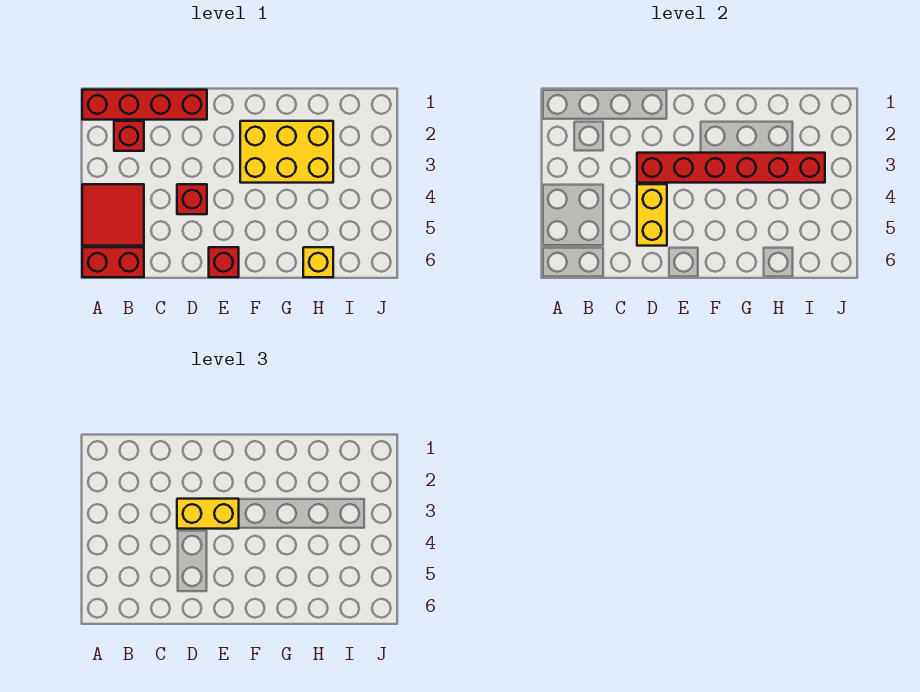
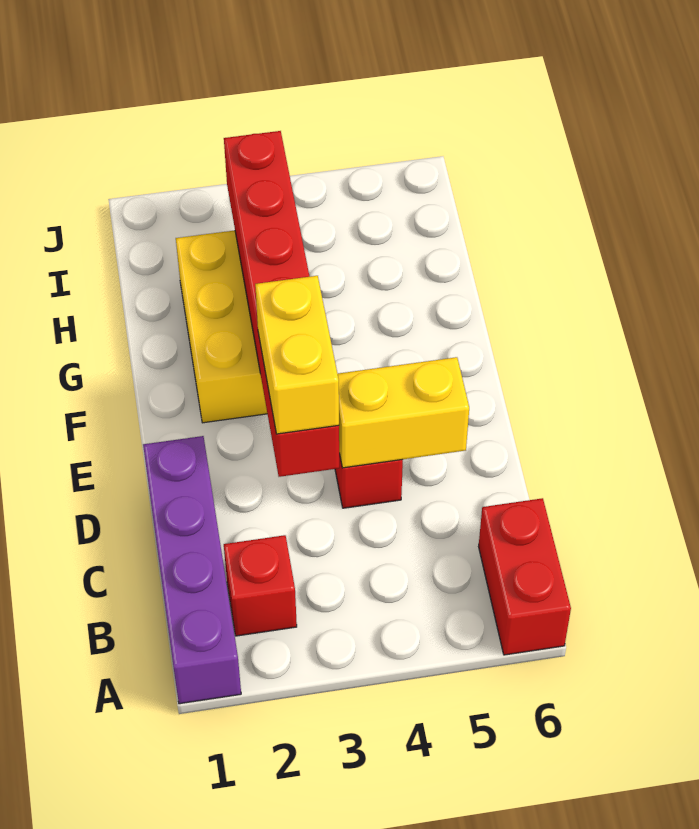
red 1x4 brick [82,90,207,120] -> purple 1x4 brick [143,436,241,704]
red 2x2 tile [82,184,144,246] -> none
red 1x1 brick [209,247,239,277] -> none
yellow 1x1 brick [303,247,333,277] -> none

